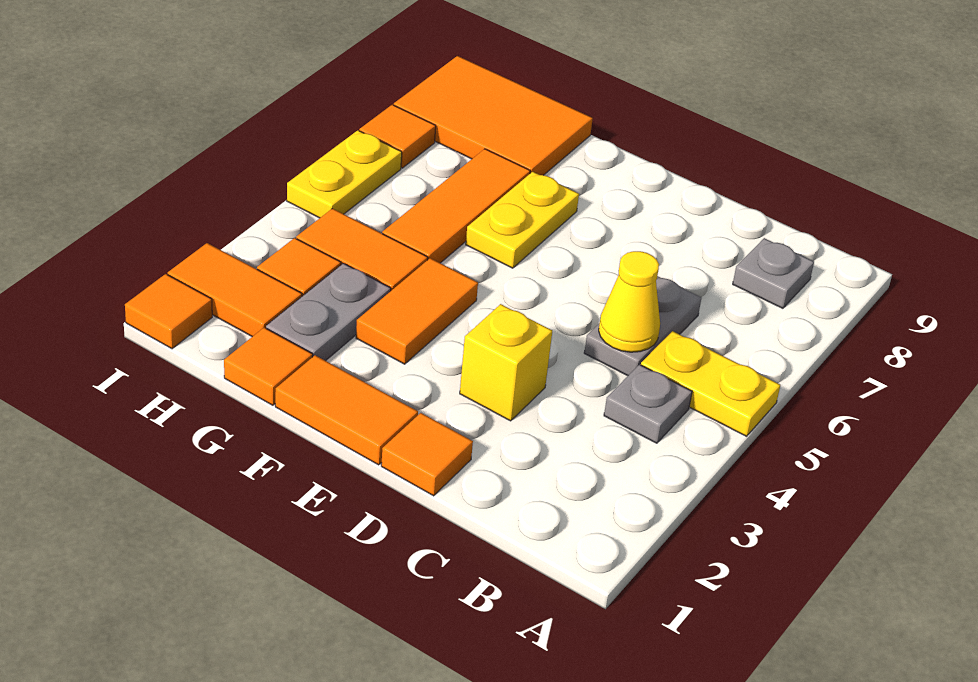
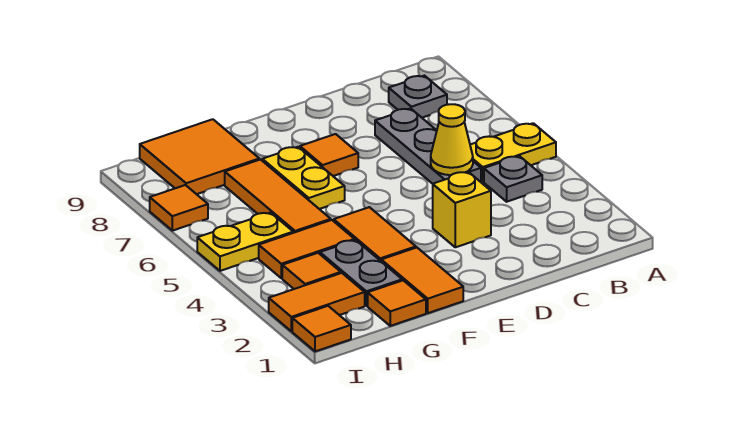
grey 1x2 plate [584,276,701,376] -> grey 1x3 plate [375,108,481,184]
orange 1x1 tile [381,413,473,496] -> orange 1x1 tile moved to [300,134,358,176]
orange 1x2 tile [275,355,418,465] -> orange 1x2 tile turned to [381,248,463,313]
orange 2x3 tile [394,56,593,175] -> orange 2x2 tile [140,119,259,194]
yellow 1x2 plate [287,130,402,218] -> yellow 1x2 plate turned to [197,213,293,271]

